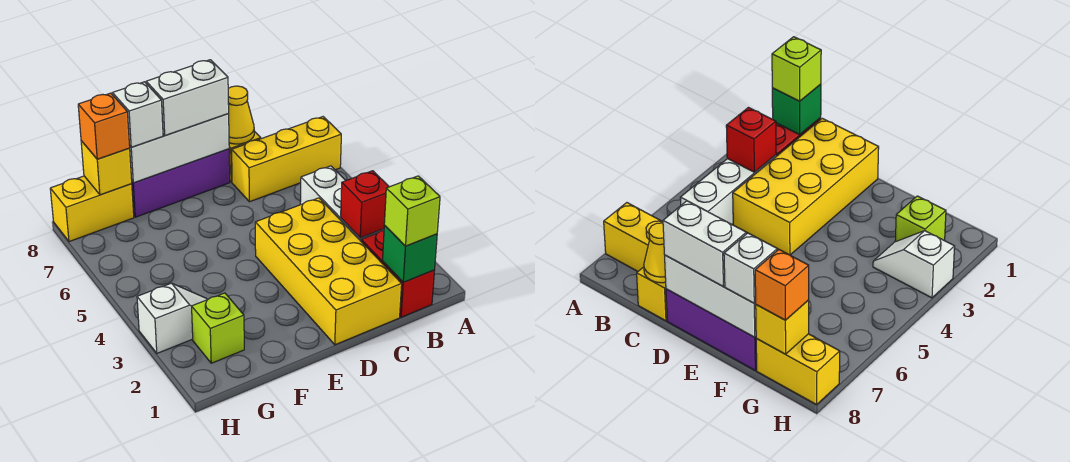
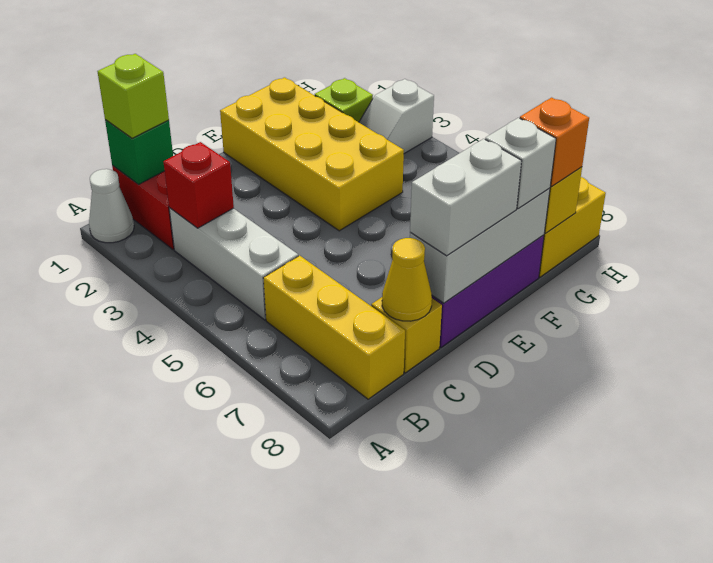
none -> white 1x1 cone [89,169,134,243]
yellow 1x3 brick [232,117,341,202] -> yellow 1x3 brick turned to [263,256,405,399]
yellow 2x4 brick [255,198,402,345] -> yellow 2x4 brick moved to [220,77,404,231]

